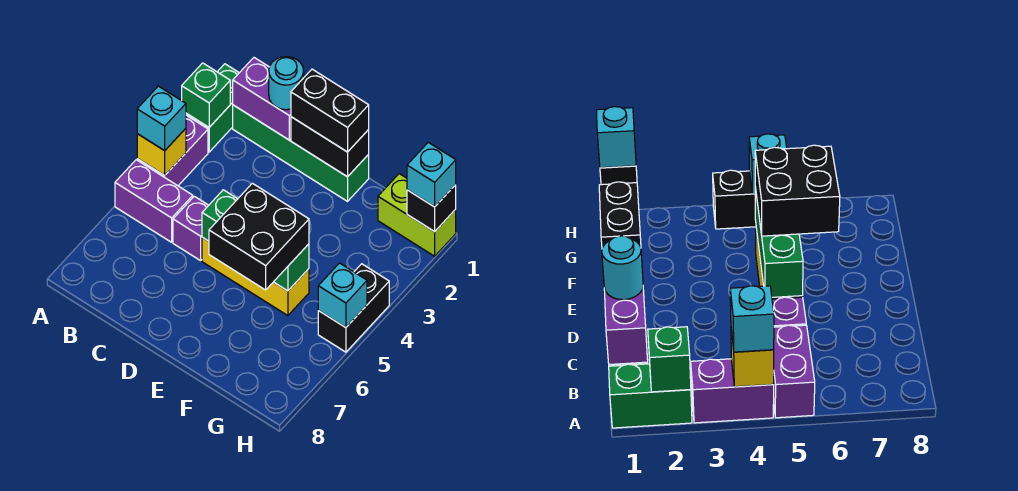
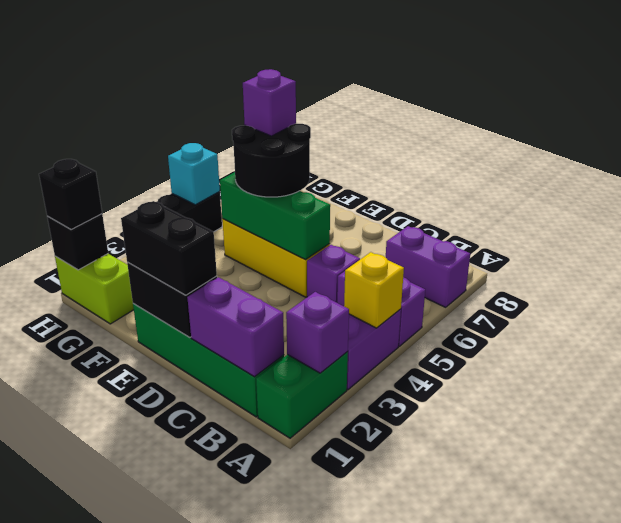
green 1x1 brick [182,63,230,127] -> purple 1x1 brick [286,292,349,373]
cyan 1x1 brick [137,86,186,151] -> none
none -> purple 1x2 brick [386,226,470,307]
cyan 1x1 round brick [269,57,304,110] -> none
black 2x2 brick [209,183,309,290] -> black 2x2 round brick [232,124,311,197]
none -> purple 1x1 brick [243,69,296,136]
cyan 1x1 brick [407,142,456,207] -> black 1x1 brick [39,159,102,230]

